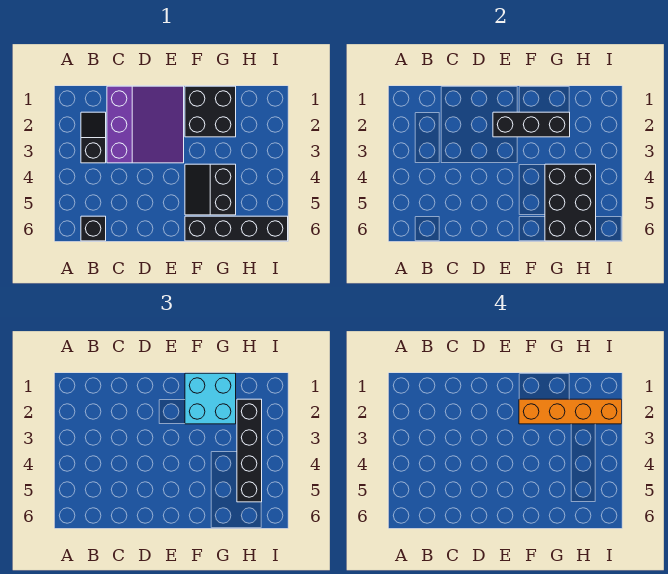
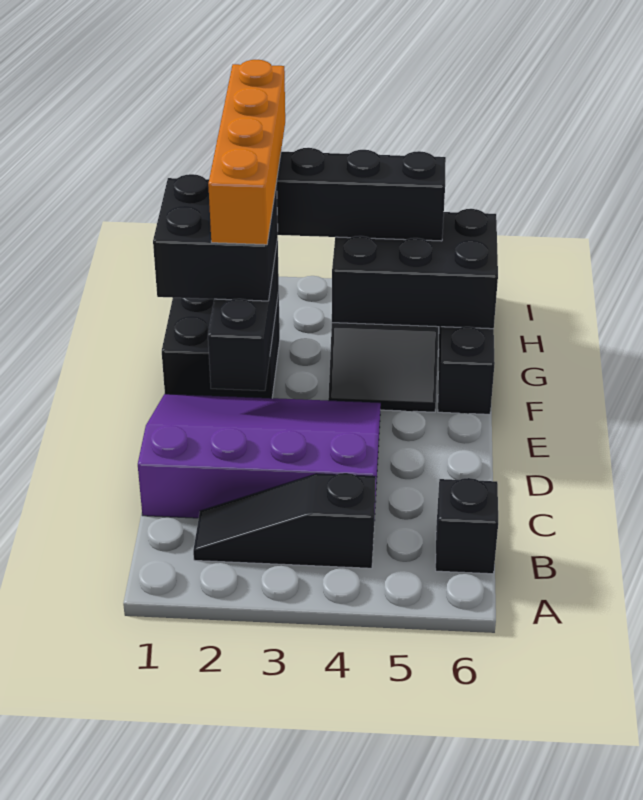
black 1x2 slope [81,112,106,163] -> black 1x3 slope [193,473,376,568]
purple 3x3 slope [107,86,184,163] -> purple 3x4 slope [138,394,381,521]
cyan 2x2 brick [185,373,236,424] -> black 2x2 brick [153,174,278,301]

